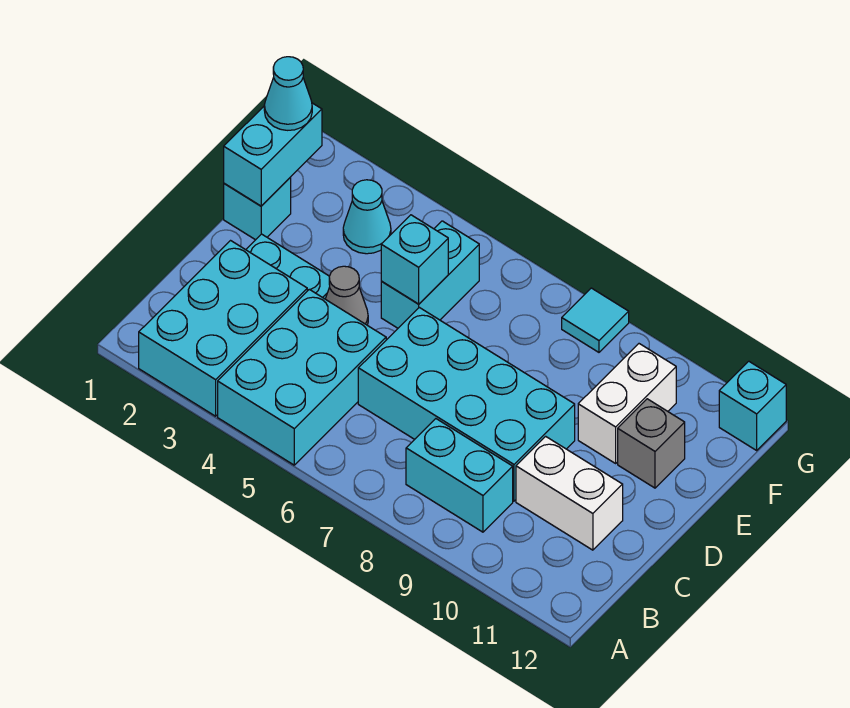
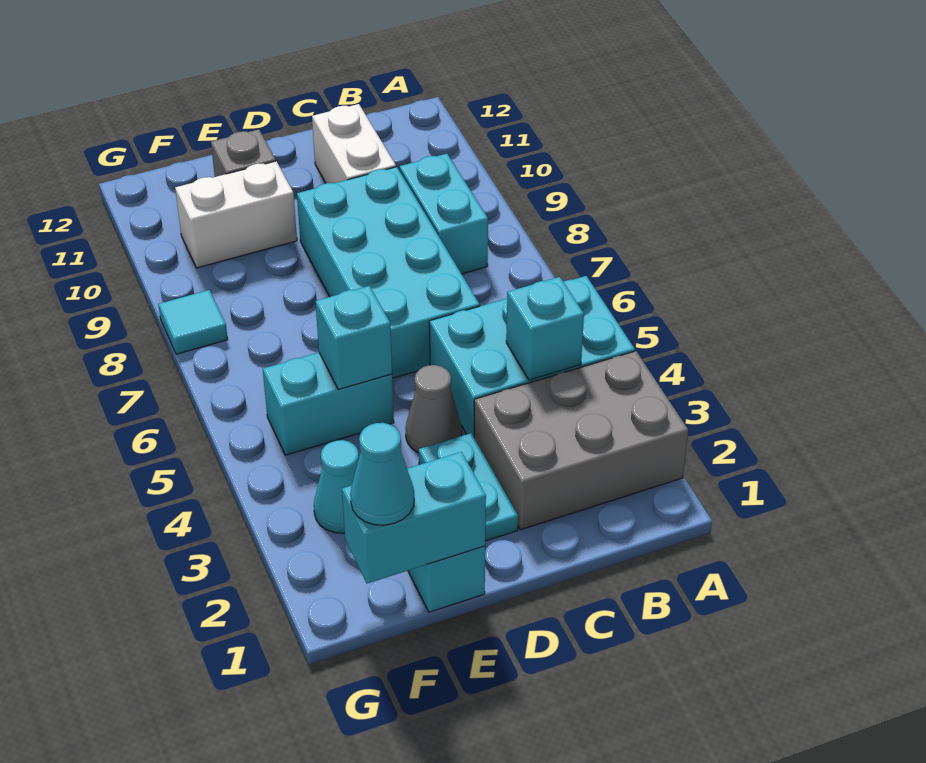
cyan 2x3 brick [139,241,307,416] -> grey 2x3 brick [474,351,688,530]
cyan 1x1 brick [719,361,786,450] -> cyan 1x1 brick moved to [506,277,584,380]

